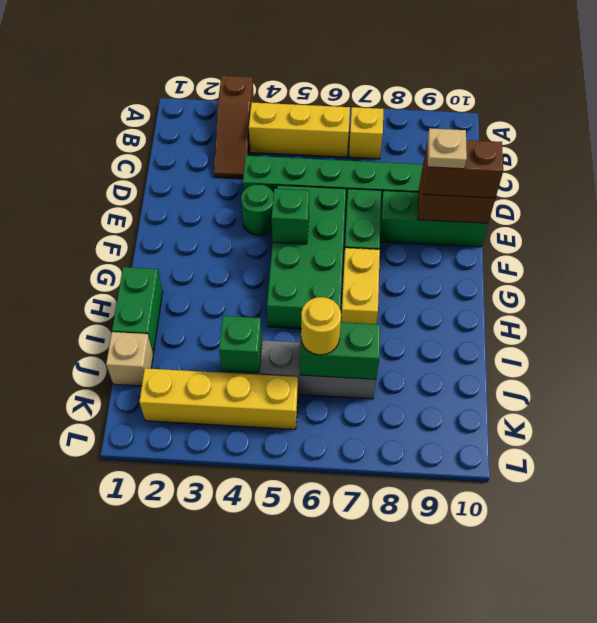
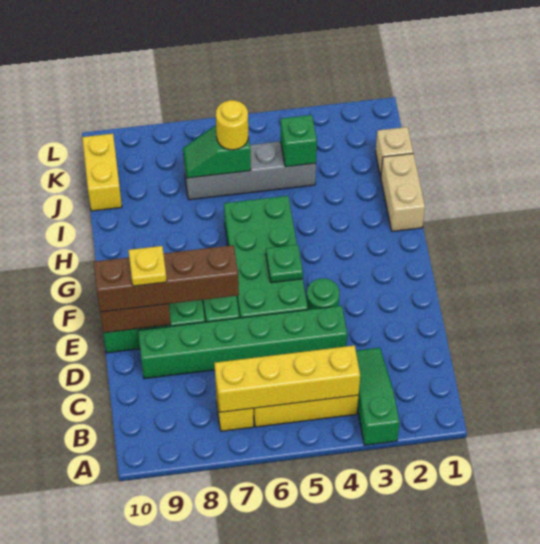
brown 1x3 slope [214,76,254,179] -> green 1x3 slope [356,348,400,445]
brown 1x2 brick [423,139,503,198] -> brown 1x4 brick [94,245,239,312]
tan 1x1 plate [428,128,467,169] -> yellow 1x1 plate [128,246,167,286]
green 1x1 brick [272,189,309,244] -> green 1x1 plate [266,245,303,283]
yellow 1x2 brick [341,248,380,324] -> yellow 1x2 brick moved to [82,134,122,211]
green 1x2 brick [112,267,163,353] -> tan 1x2 brick [381,154,425,231]
green 1x2 brick [300,322,380,379] -> green 1x2 slope [183,126,251,178]
yellow 1x4 brick [139,368,298,429] -> yellow 1x4 brick moved to [214,346,360,412]

